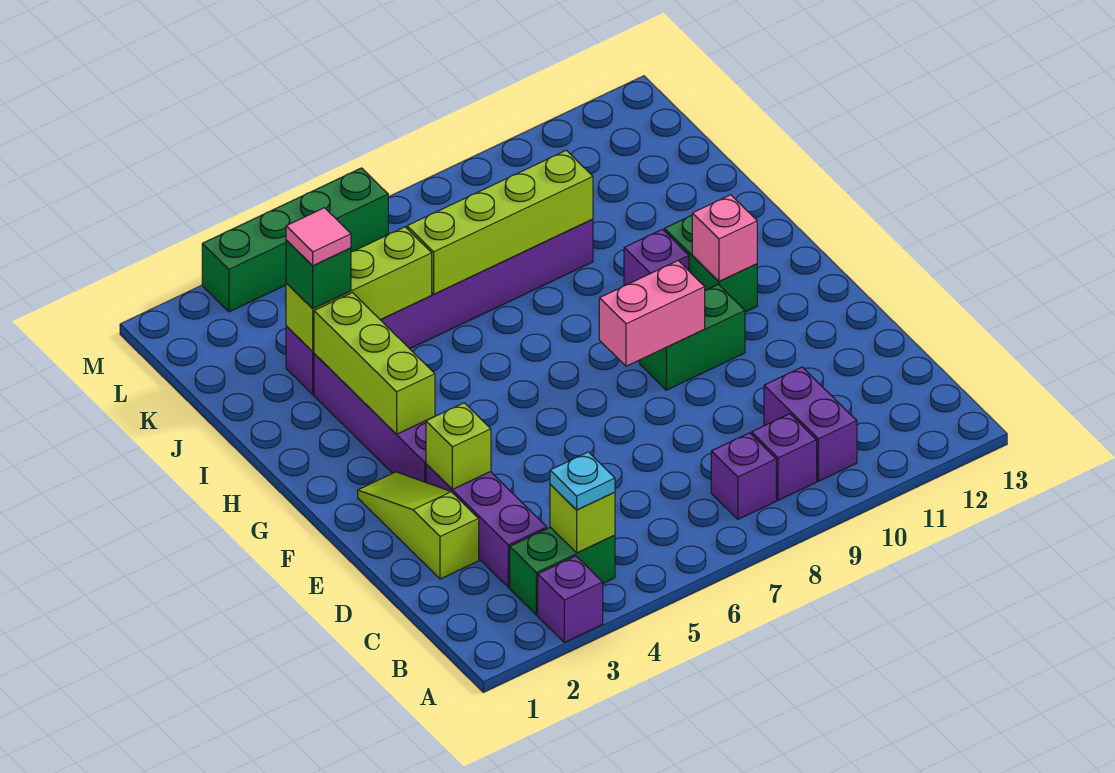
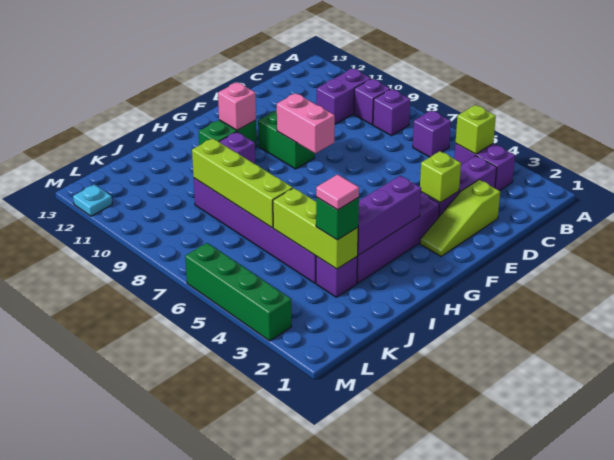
purple 1x1 brick [538,556,603,642] -> purple 1x1 brick moved to [413,111,451,157]
green 1x2 brick [510,527,615,615] -> purple 1x2 brick [454,144,515,191]
cyan 1x1 plate [550,452,615,510] -> cyan 1x1 plate moved to [73,184,112,216]
lime 1x3 brick [314,293,435,434] -> purple 1x3 brick [358,176,421,255]

